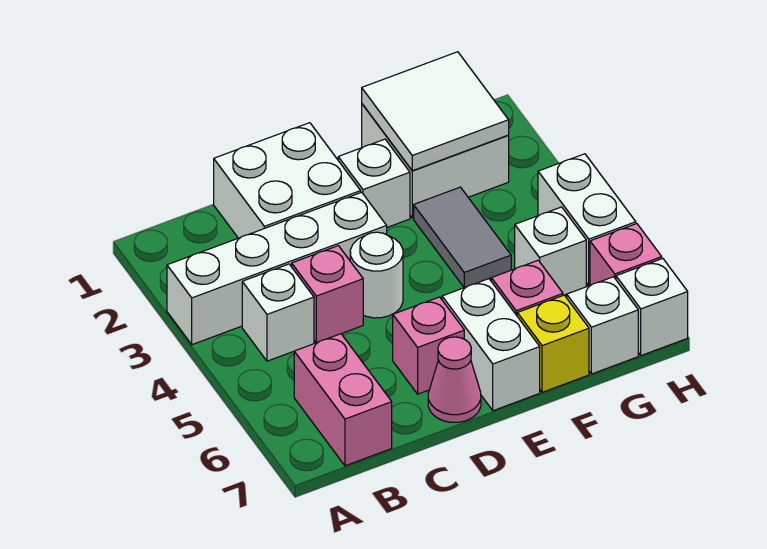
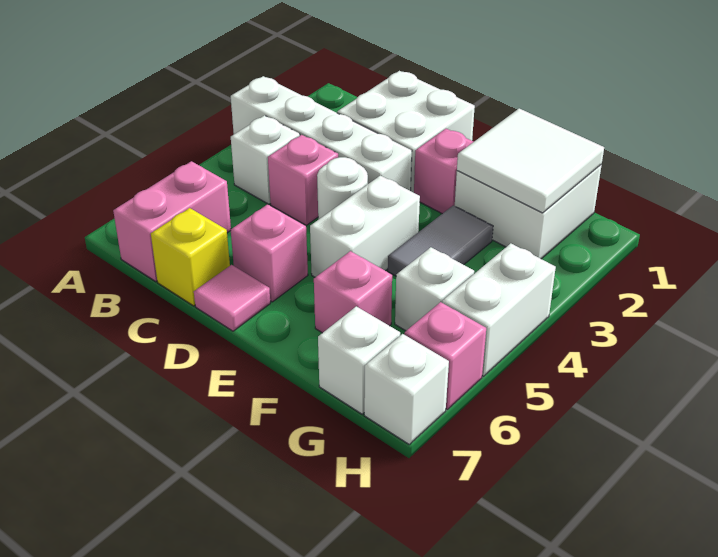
pink 1x1 cone [428,337,481,422] -> pink 1x1 tile [194,265,270,331]
white 1x1 brick [338,139,410,227] -> pink 1x1 brick [414,129,473,214]
white 1x2 brick [442,279,540,411] -> white 1x2 brick moved to [310,176,420,277]
yellow 1x1 brick [517,295,589,392] -> yellow 1x1 brick moved to [151,208,230,306]

